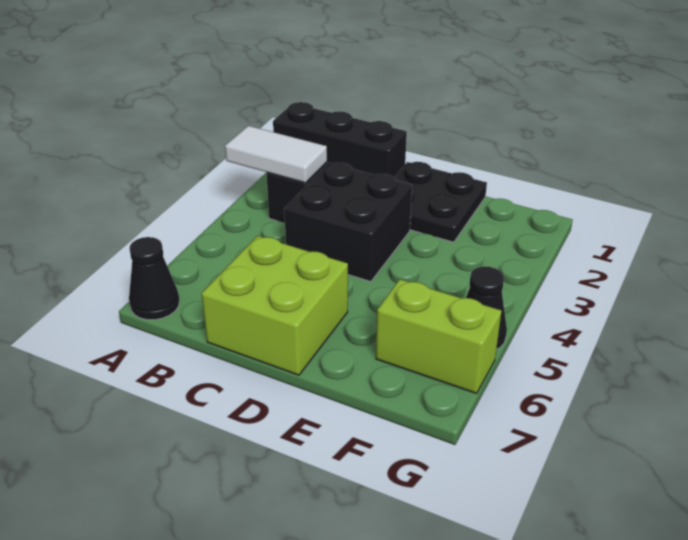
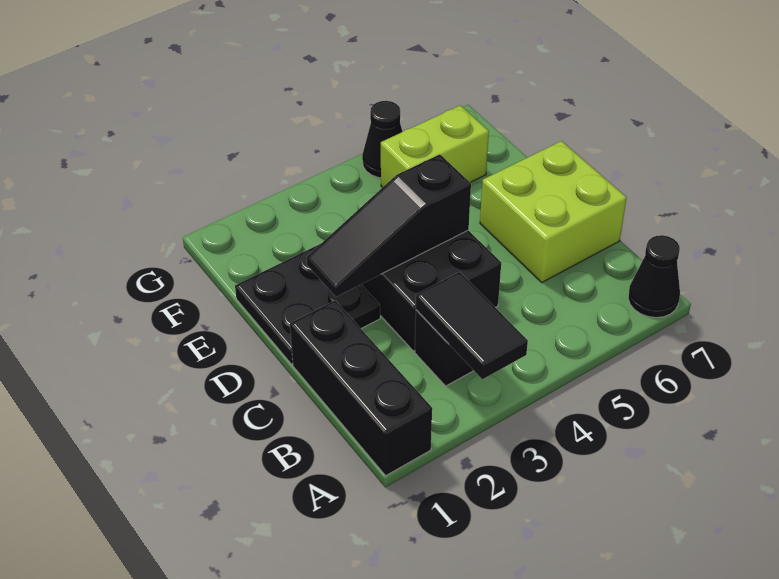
white 1x2 tile [225,126,327,183] -> black 1x2 tile [416,272,528,379]
none -> black 1x3 slope [307,154,471,297]
lime 1x2 brick [376,279,502,393] -> lime 1x2 brick turned to [381,105,489,188]

